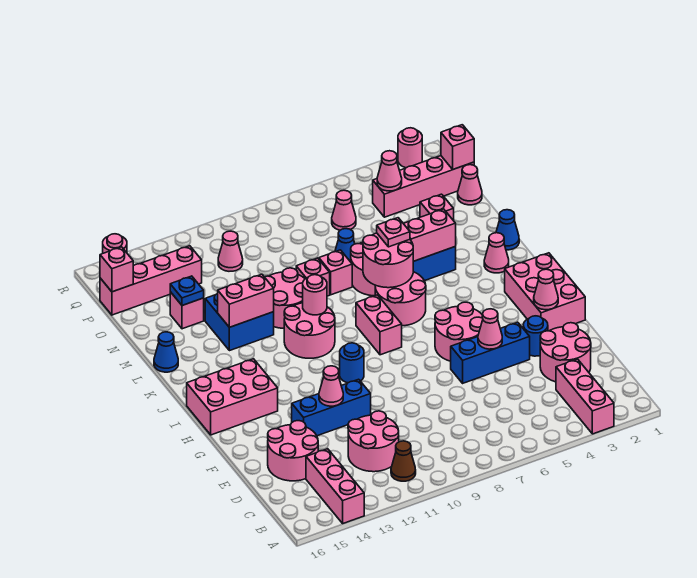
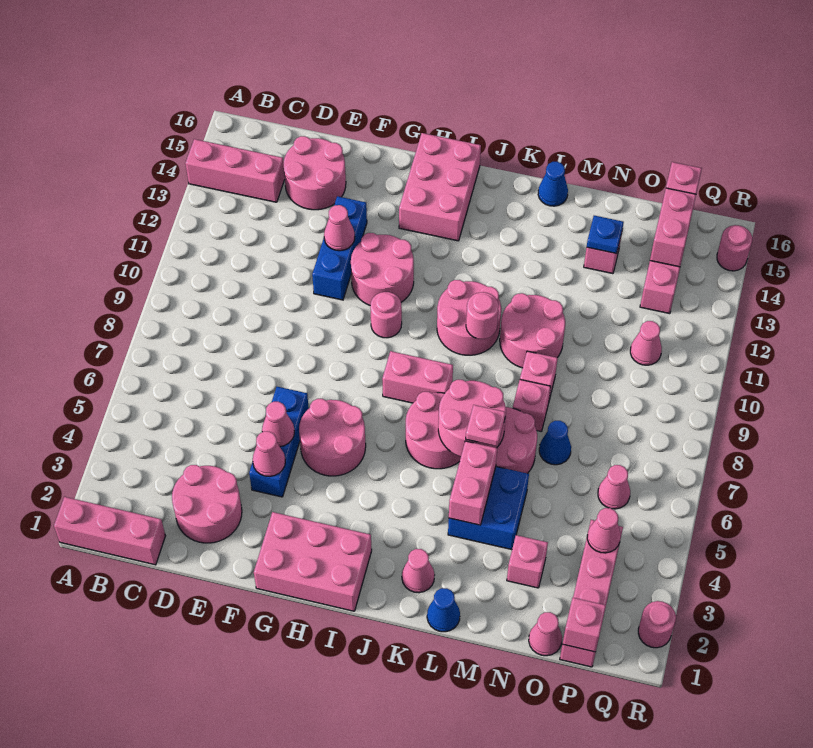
pink 1x3 brick [556,359,614,434] -> pink 1x3 brick moved to [54,497,165,565]
brown 1x1 cone [391,441,416,481] -> none
pink 2x2 round brick [348,411,399,472] -> pink 2x2 round brick moved to [351,233,414,305]
blue 1x1 round brick [523,316,548,356] -> none
pink 1x1 cone [534,269,558,310] -> pink 1x1 cone moved to [253,431,285,476]
blue 1x1 round brick [340,343,364,383] -> pink 1x1 round brick [370,292,402,338]
blue 2x2 brick [205,294,274,351] -> none
pink 1x2 brick [218,274,274,327] -> pink 1x2 brick moved to [650,188,696,267]

